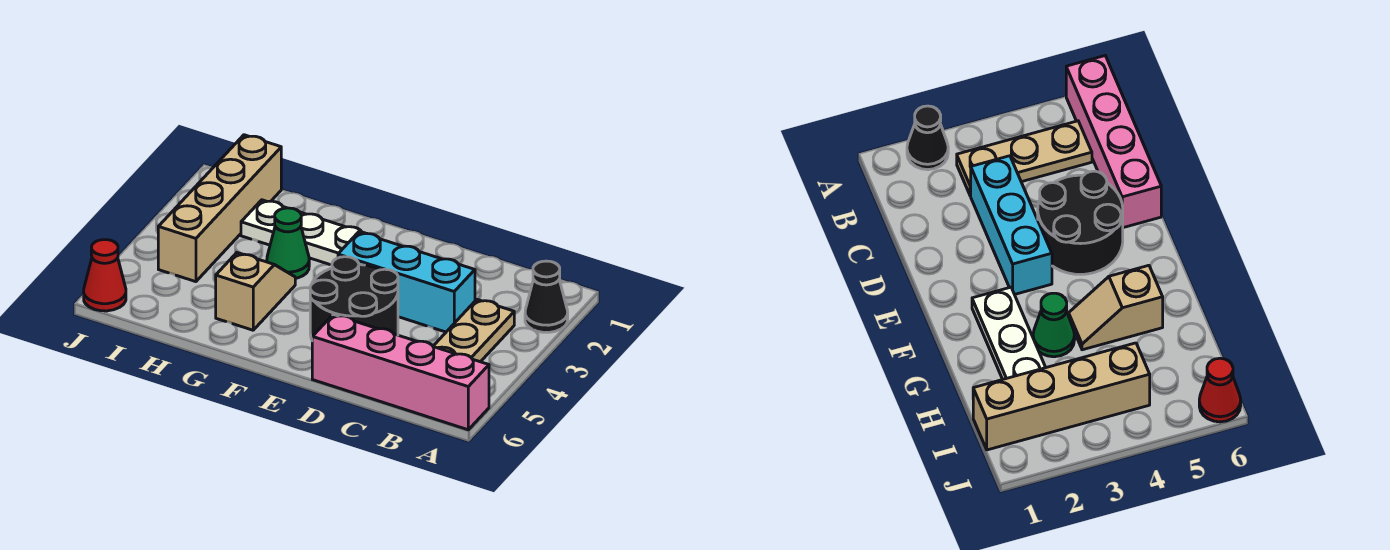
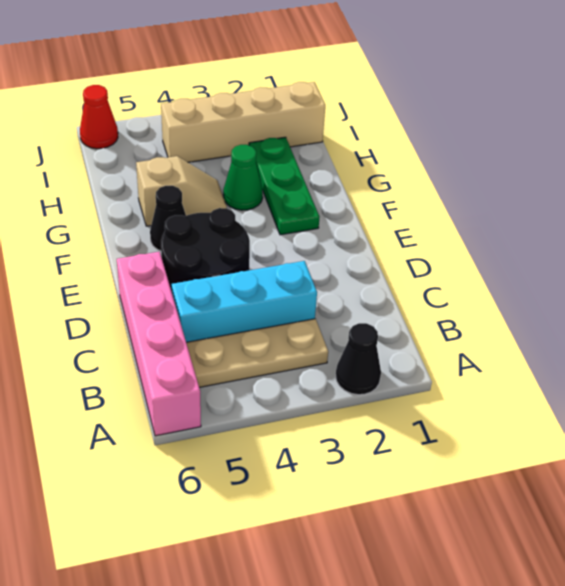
cyan 1x3 brick [338,232,475,332] -> cyan 1x3 brick turned to [172,261,317,342]
white 1x3 plate [241,200,366,265] -> green 1x3 plate [249,137,319,235]
none -> black 1x1 cone [150,186,186,251]

